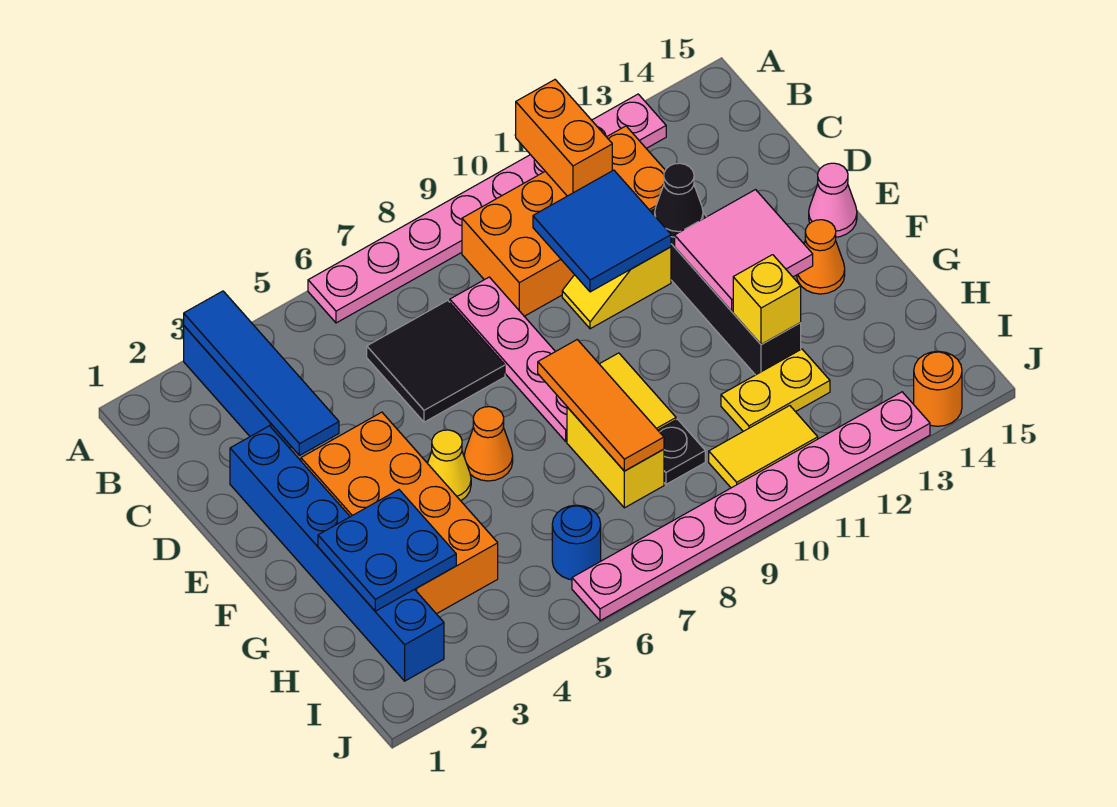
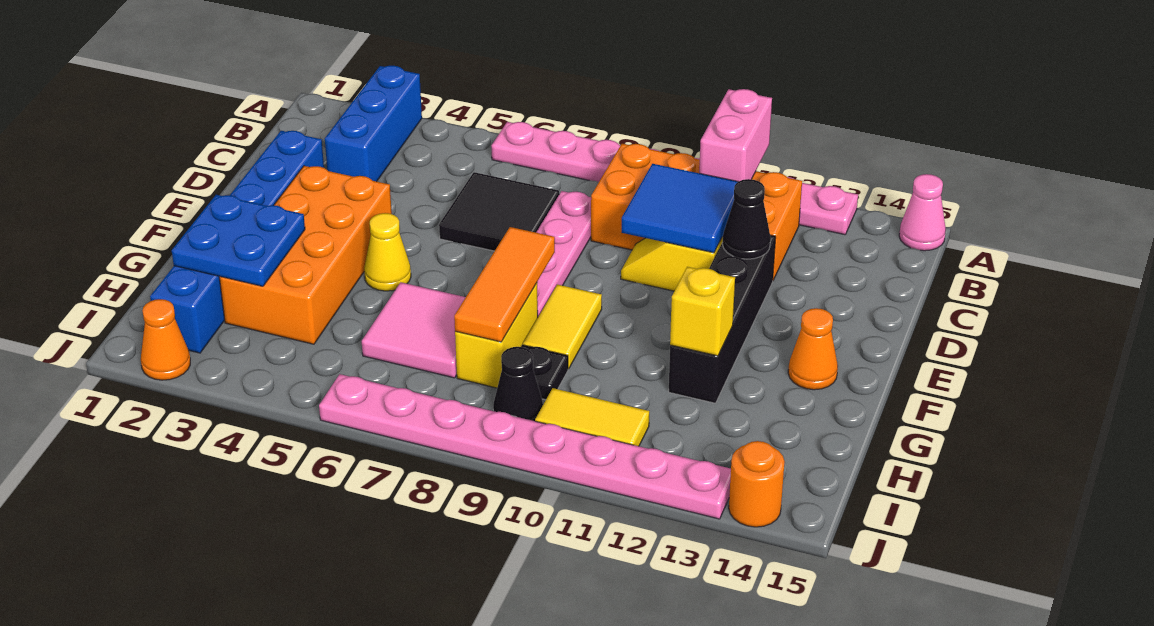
blue 1x4 tile [184,291,339,456] -> none
orange 1x2 brick [516,80,612,196] -> pink 1x2 brick [699,89,772,182]
pink 2x2 tile [675,190,813,311] -> pink 2x2 tile moved to [362,282,466,378]
pink 1x1 cone [809,163,857,237] -> pink 1x1 cone moved to [899,174,946,251]
orange 1x1 cone [464,407,513,481] -> orange 1x1 cone moved to [141,299,190,380]
yellow 1x2 plate [721,349,830,431] -> none
blue 1x1 round brick [552,505,601,580] -> none
none -> black 1x1 cone [493,347,543,421]

